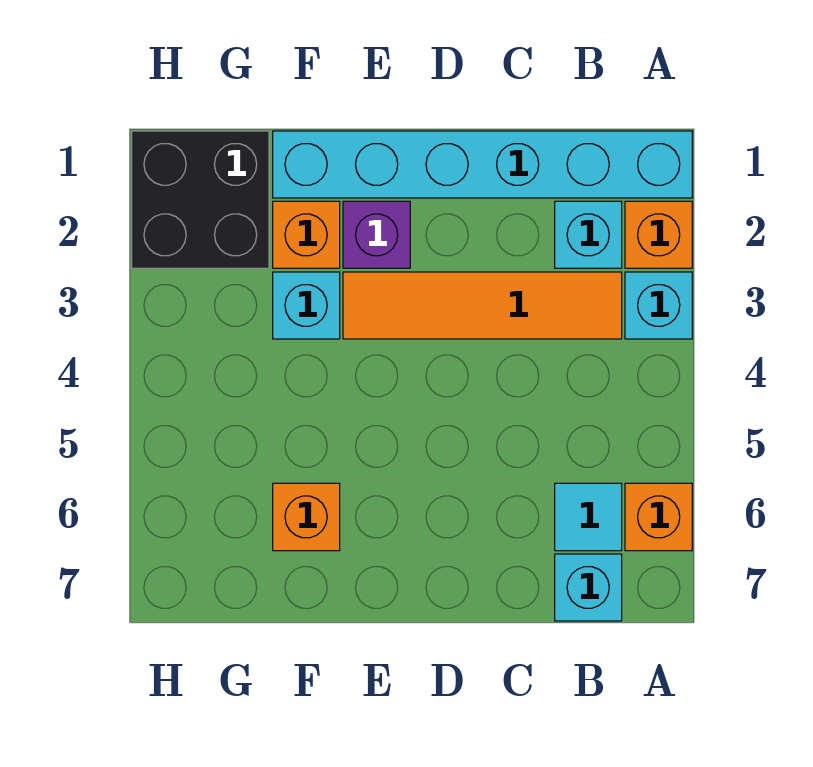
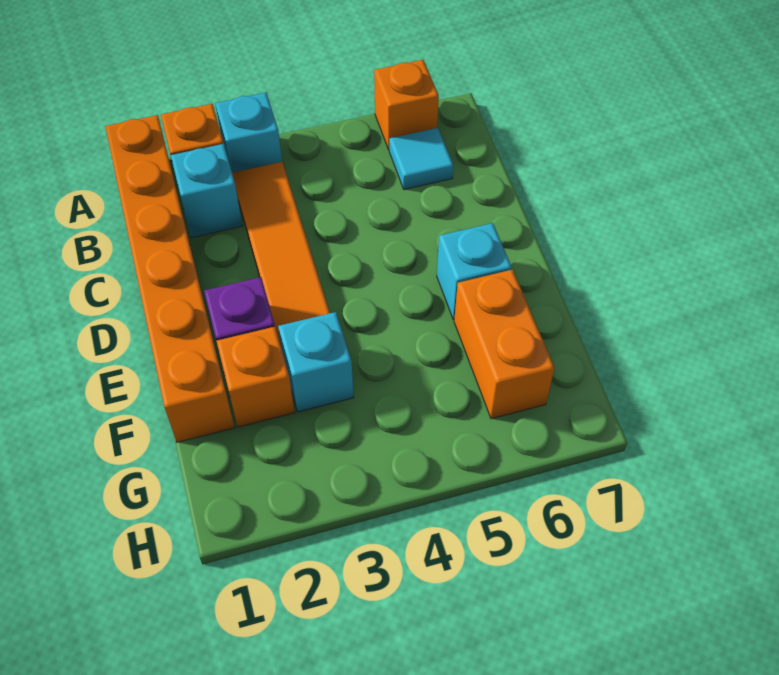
cyan 1x6 brick [273,131,692,198] -> orange 1x6 brick [105,115,235,442]
cyan 1x1 brick [555,554,622,621] -> cyan 1x1 brick moved to [437,223,512,320]
orange 1x1 brick [273,483,340,551] -> orange 1x2 brick [454,270,555,419]
black 2x2 brick [132,131,269,268] -> none

